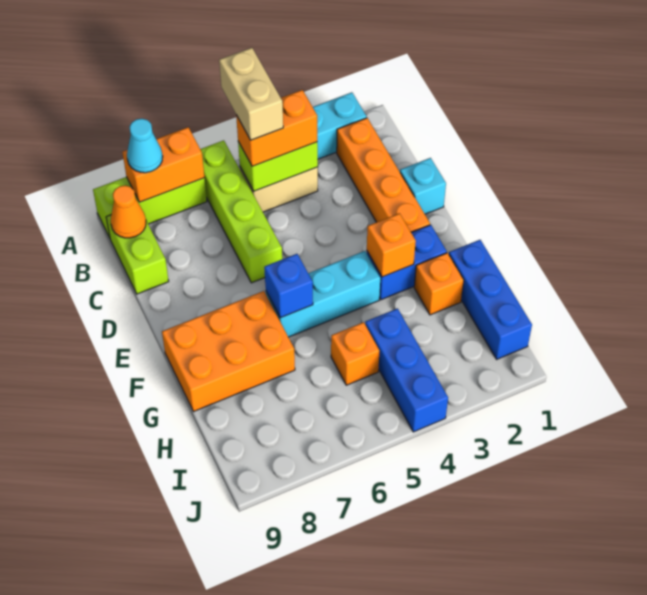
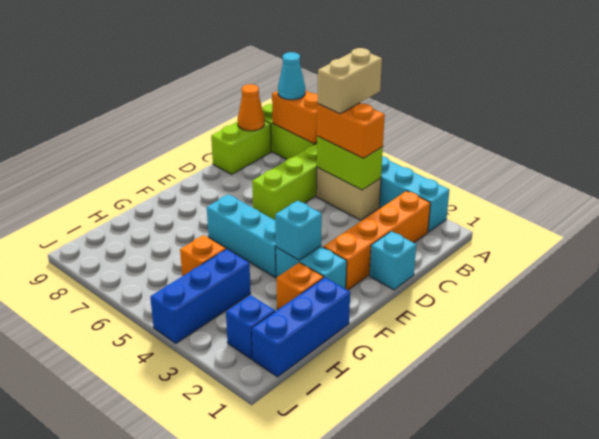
blue 1x2 brick [367,225,447,300] -> cyan 1x2 brick [276,246,347,289]
orange 1x1 brick [367,213,416,277] -> cyan 1x1 brick [275,201,322,260]
blue 1x1 brick [264,254,313,318] -> blue 1x1 brick moved to [226,295,275,359]
orange 2x3 brick [162,291,295,412] -> none

